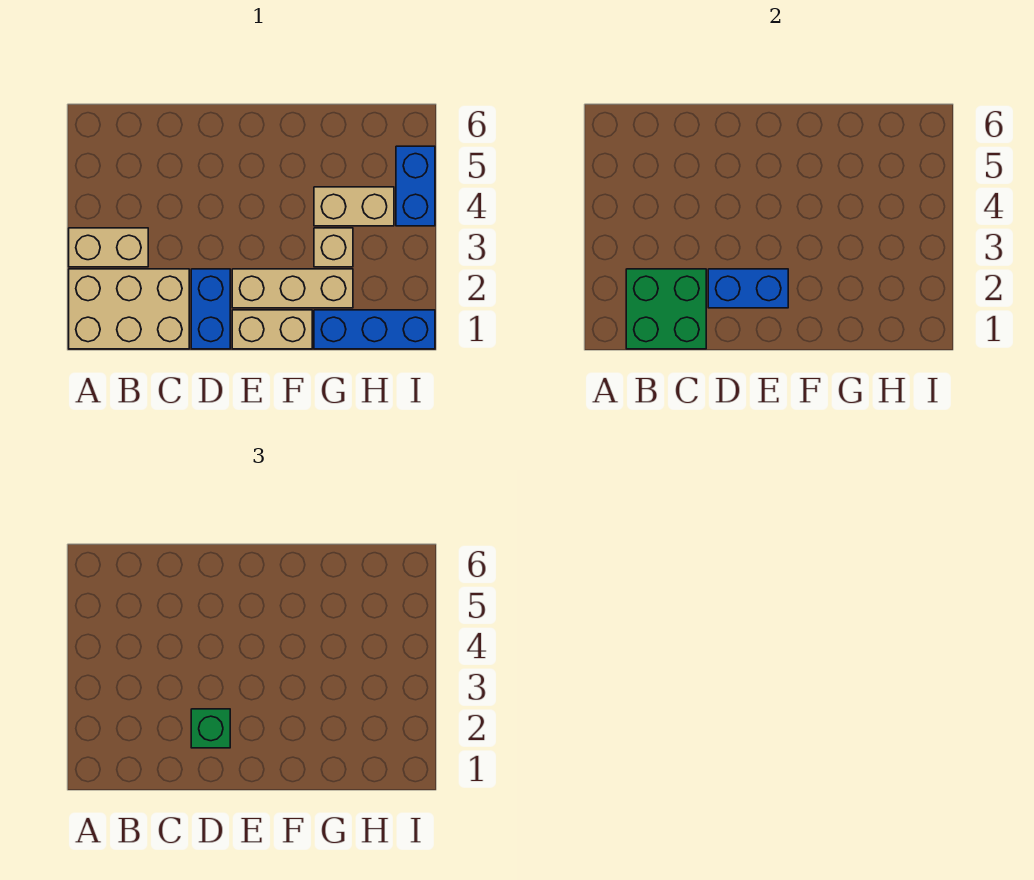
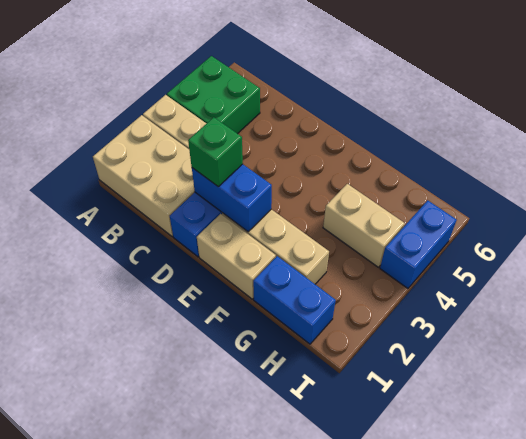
green 2x2 brick [626,269,706,349] -> green 2x2 brick moved to [167,56,260,134]
blue 1x3 brick [314,310,435,349] -> blue 1x2 brick [253,256,336,344]
tan 1x1 brick [314,228,353,267] -> none

